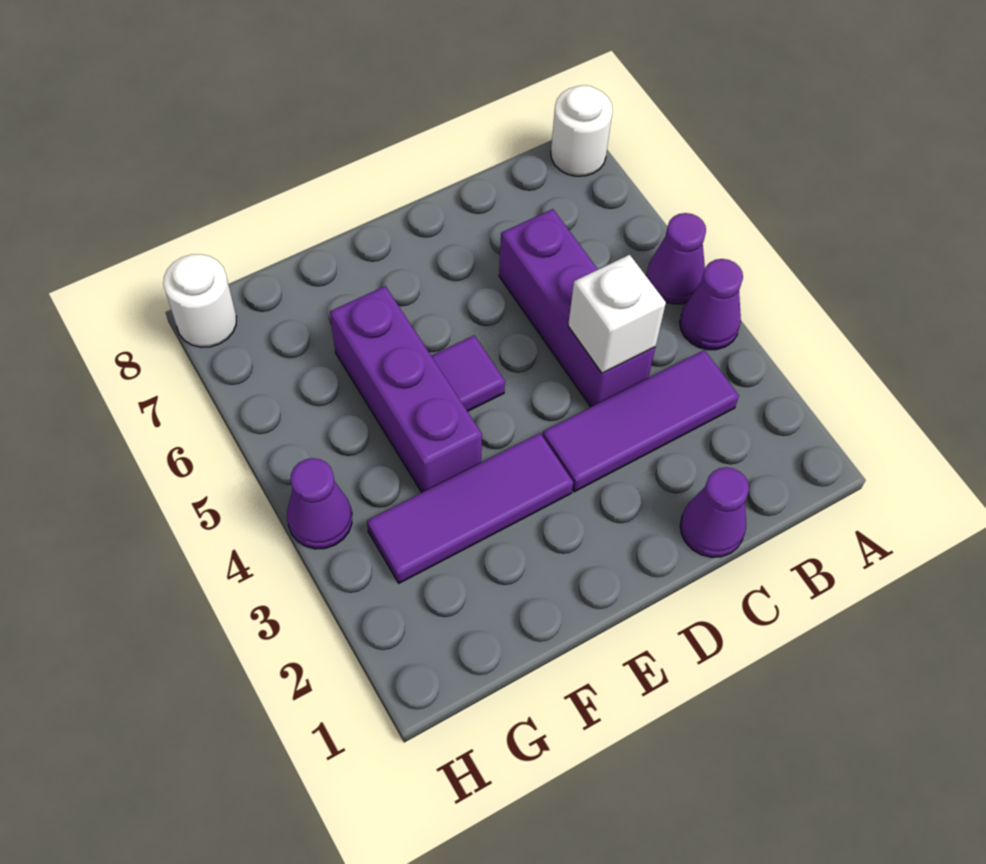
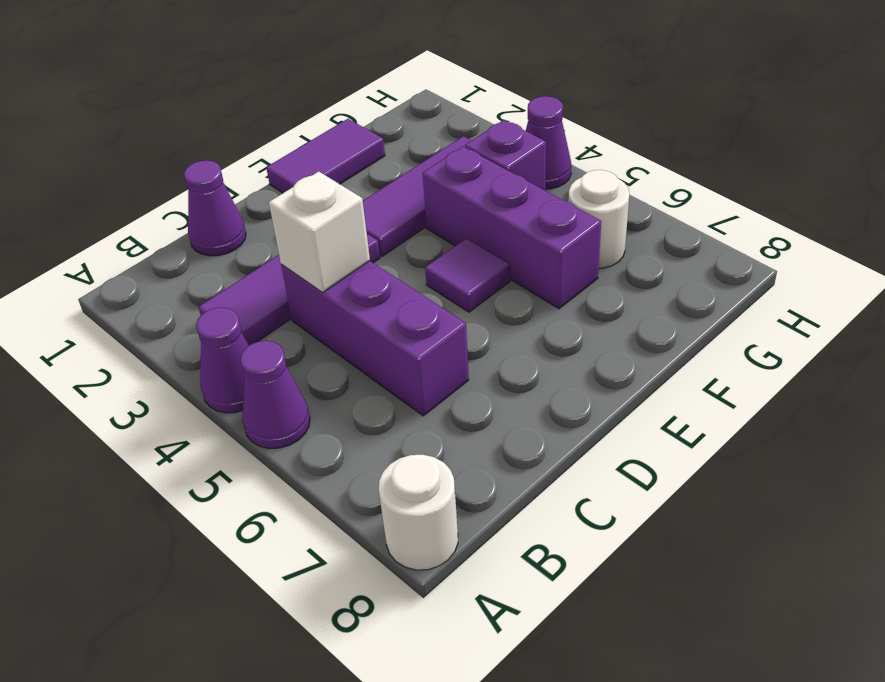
none -> purple 1x2 tile [266,119,385,193]
none -> purple 1x1 brick [465,120,546,190]
white 1x1 round brick [163,254,236,347] -> white 1x1 round brick moved to [568,170,629,268]

